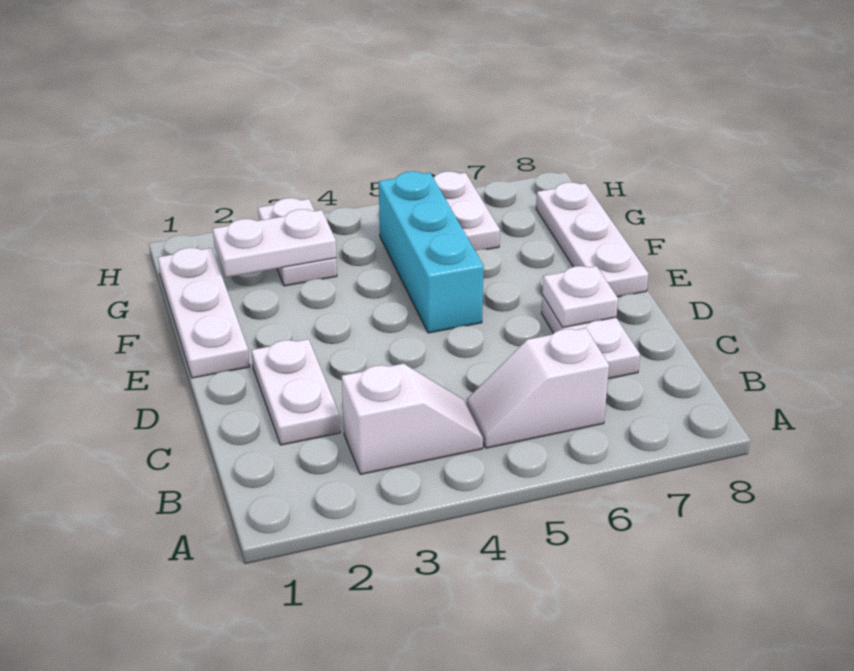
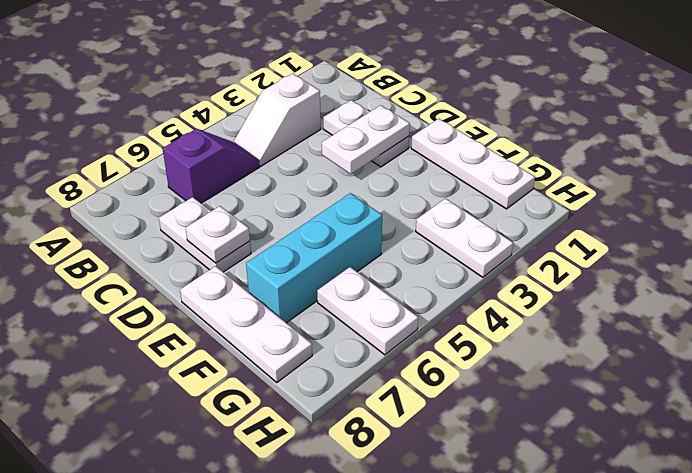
white 1x2 slope [467,328,609,448] -> purple 1x2 slope [163,129,259,203]
cyan 1x3 brick [379,171,484,333] -> cyan 1x3 brick turned to [246,193,382,323]
white 1x2 plate [213,209,336,277] -> white 1x2 plate moved to [322,105,410,174]

